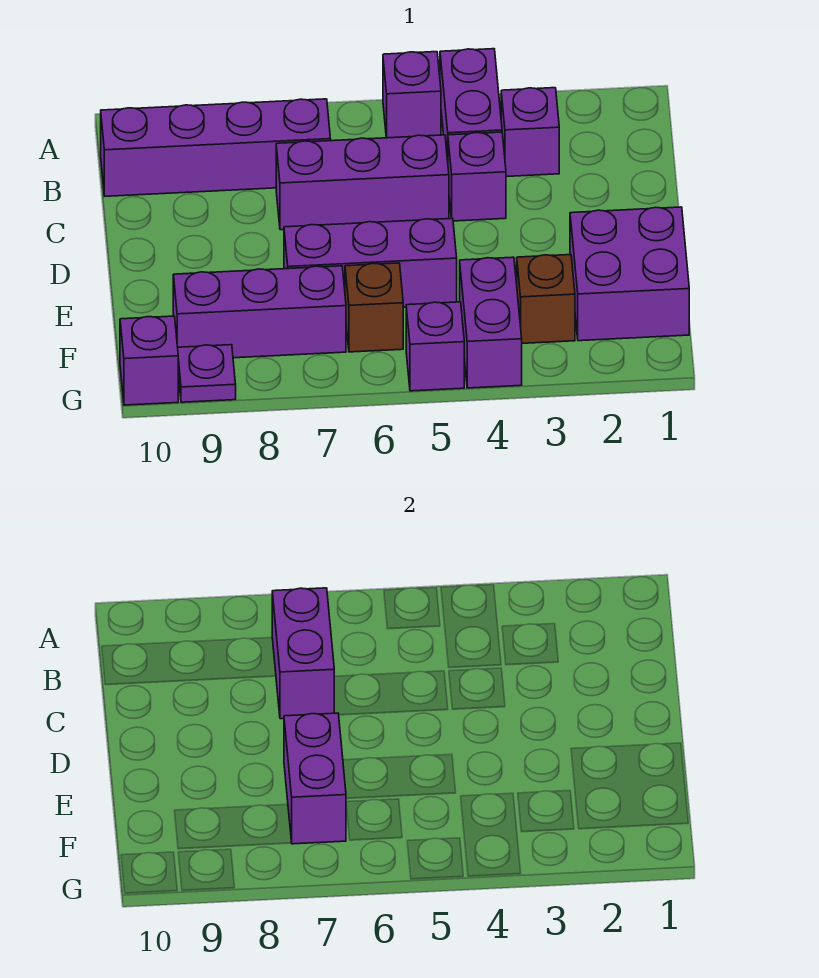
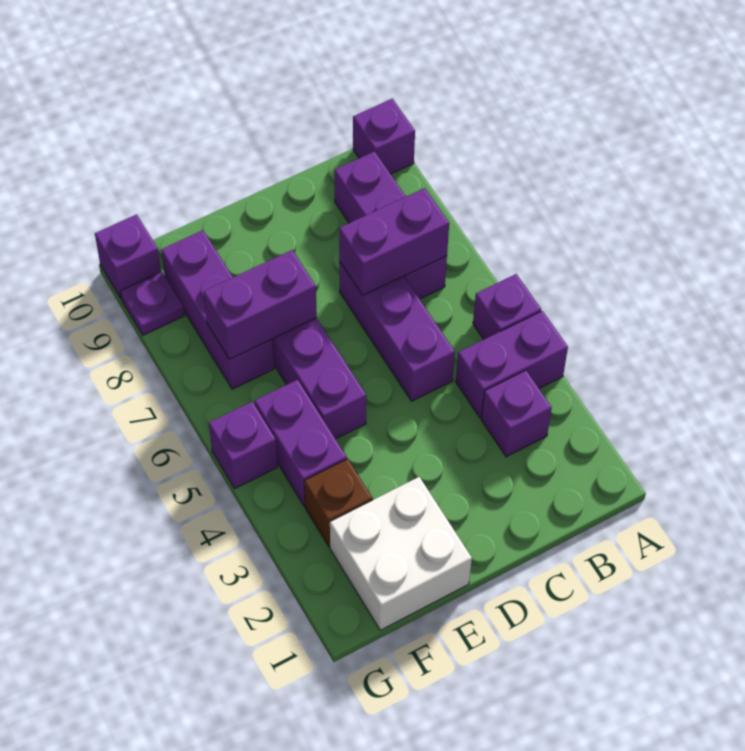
purple 1x4 brick [101,99,331,196] -> purple 1x3 brick [335,152,447,299]
purple 1x1 brick [448,132,506,221] -> purple 1x1 brick moved to [353,99,415,174]
purple 2x2 brick [570,207,689,341] -> white 2x2 brick [330,477,472,630]
purple 1x2 brick [460,257,522,388] -> purple 1x2 brick turned to [255,380,347,506]
brown 1x1 brick [345,263,403,352] -> none

